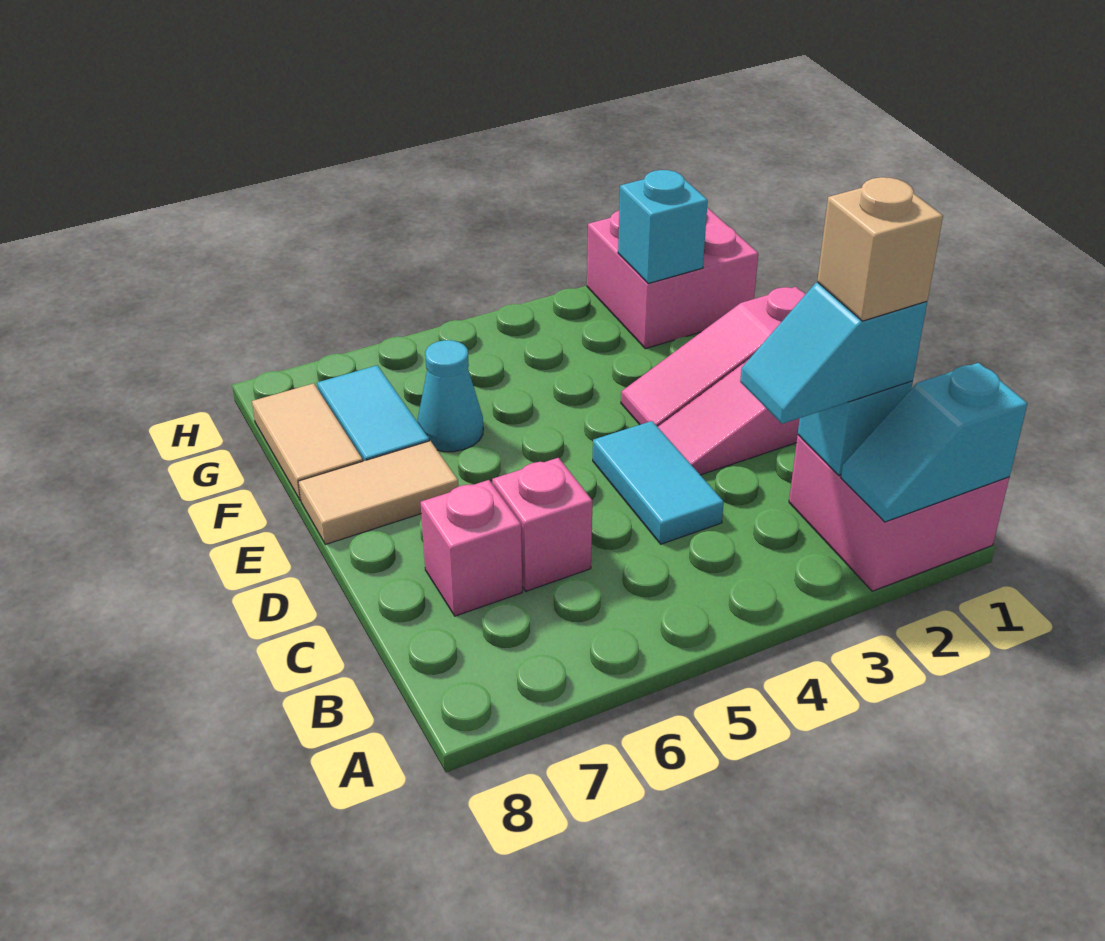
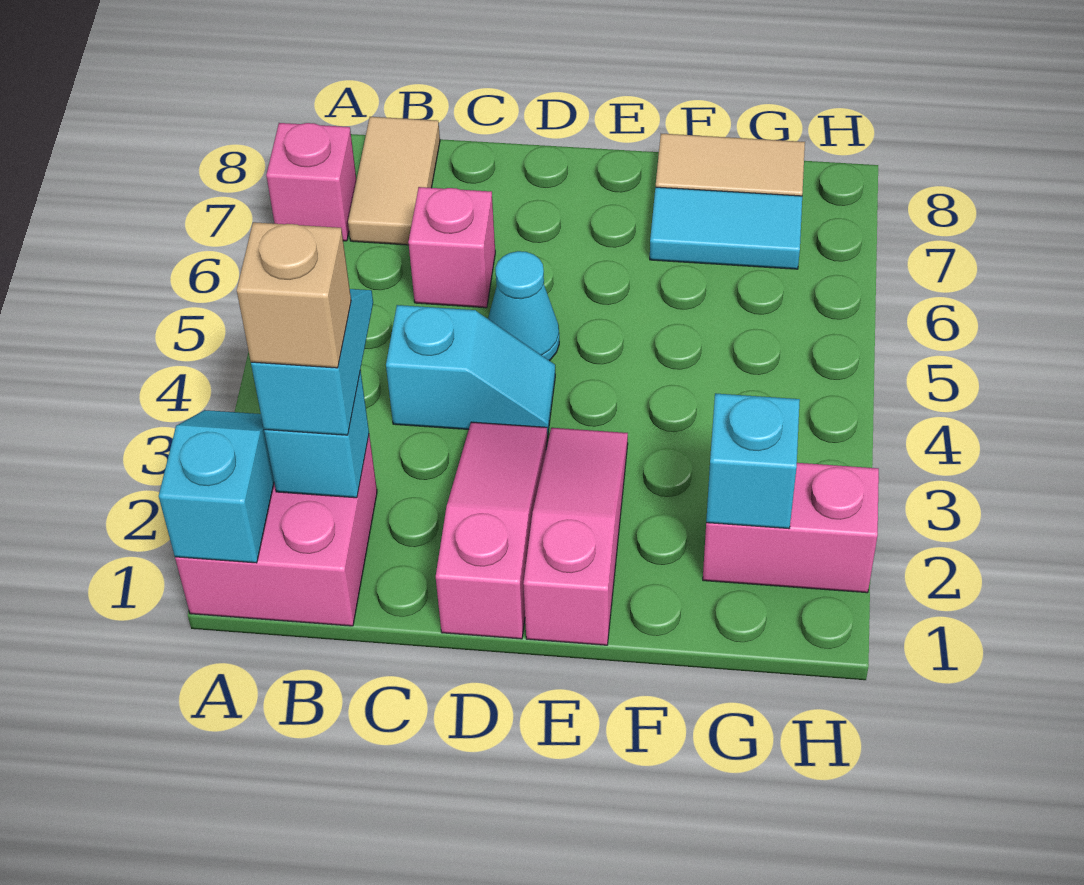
cyan 1x2 tile [593,421,724,544] -> cyan 1x2 slope [386,305,555,435]
pink 1x1 brick [420,480,522,616] -> pink 1x1 brick moved to [266,123,357,241]
tan 1x2 tile [298,441,458,544] -> tan 1x2 tile moved to [348,117,440,245]
cyan 1x1 cone [418,340,483,452] -> cyan 1x1 cone moved to [488,251,559,361]
pink 2x2 brick [587,208,758,349] -> pink 1x2 brick [703,463,879,593]

